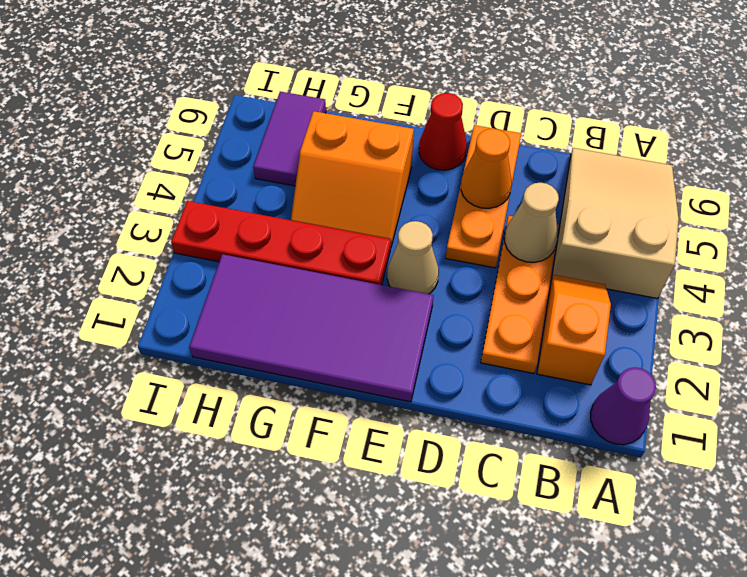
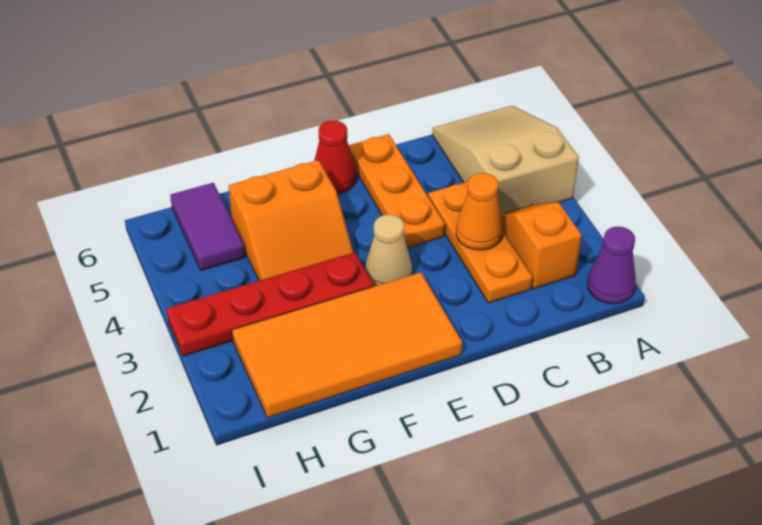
tan 1x1 cone [505,183,559,262] -> none
orange 1x1 cone [461,129,512,208] -> orange 1x1 cone moved to [456,173,503,250]
purple 2x4 tile [189,254,434,402] -> orange 2x4 tile [232,272,462,418]

